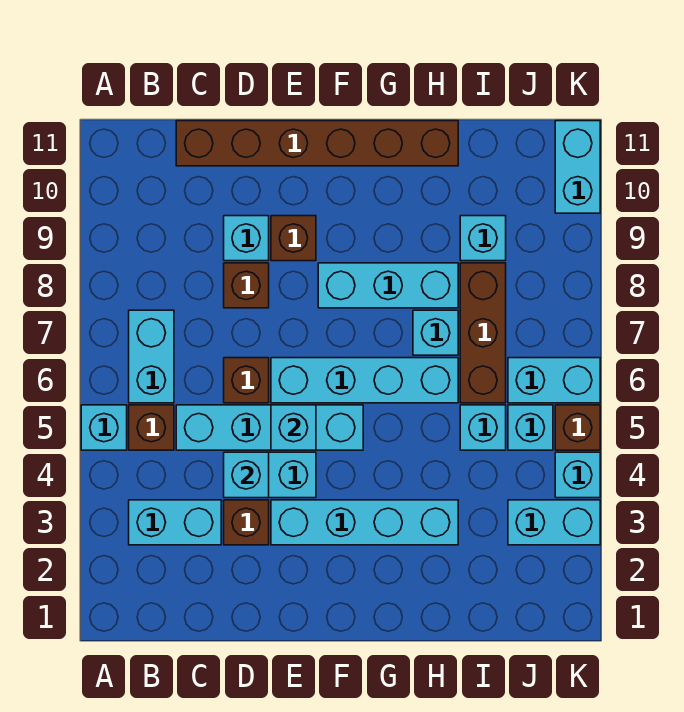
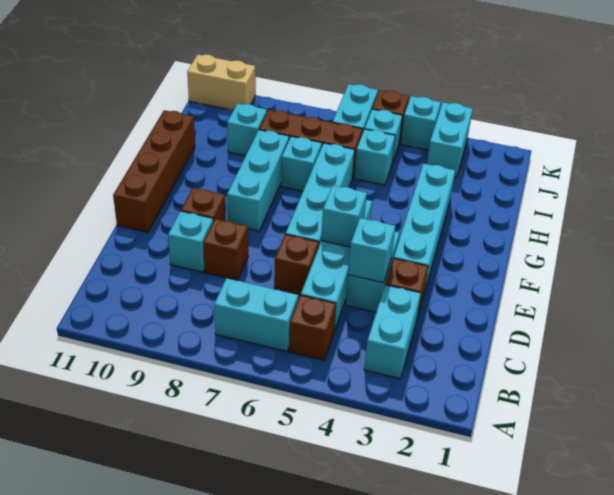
cyan 1x1 brick [81,405,127,450] -> none
brown 1x6 brick [176,121,458,166] -> brown 1x4 brick [113,110,195,232]
cyan 1x2 brick [555,121,600,213] -> tan 1x2 brick [187,55,256,110]

